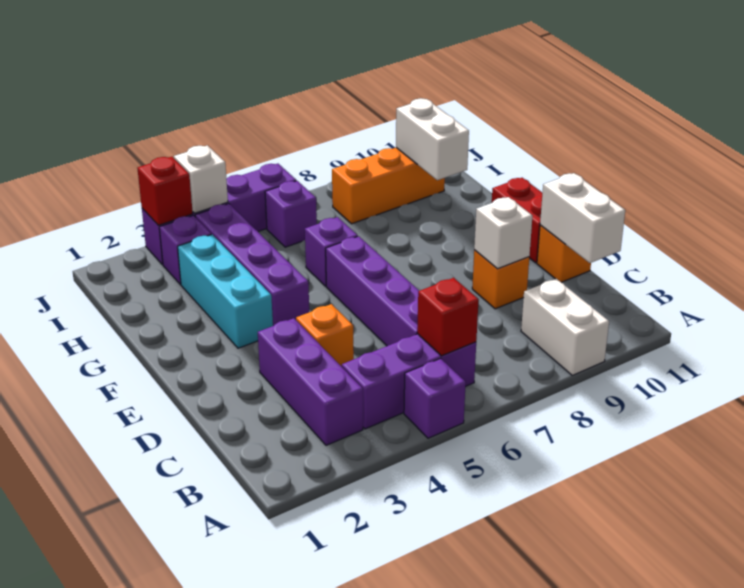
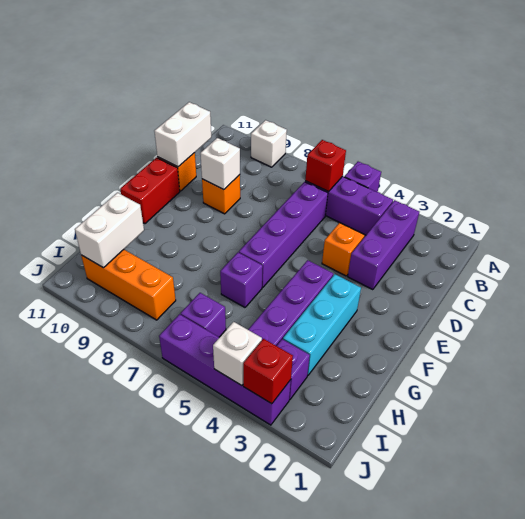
white 1x2 brick [521,279,609,375] -> white 1x1 brick [251,120,287,167]

